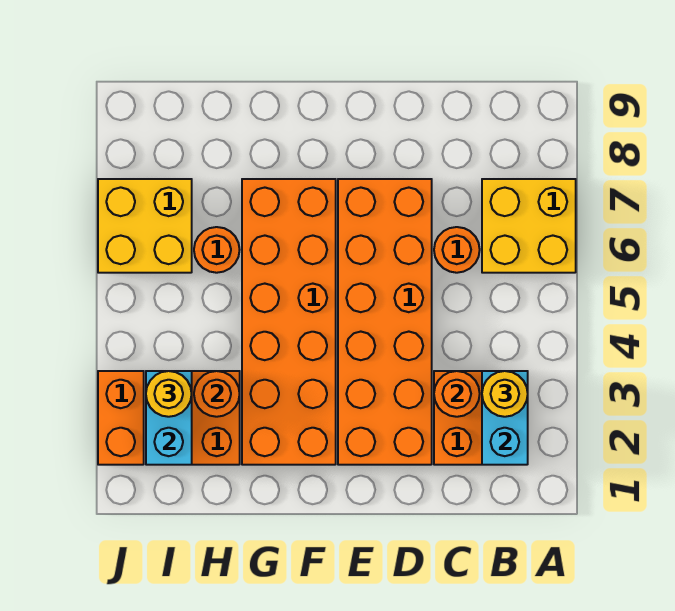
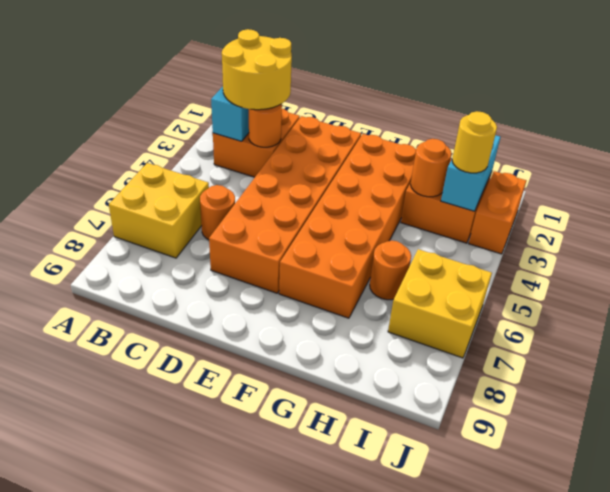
yellow 1x1 round brick [482,371,528,417] -> yellow 2x2 round brick [222,29,292,110]

